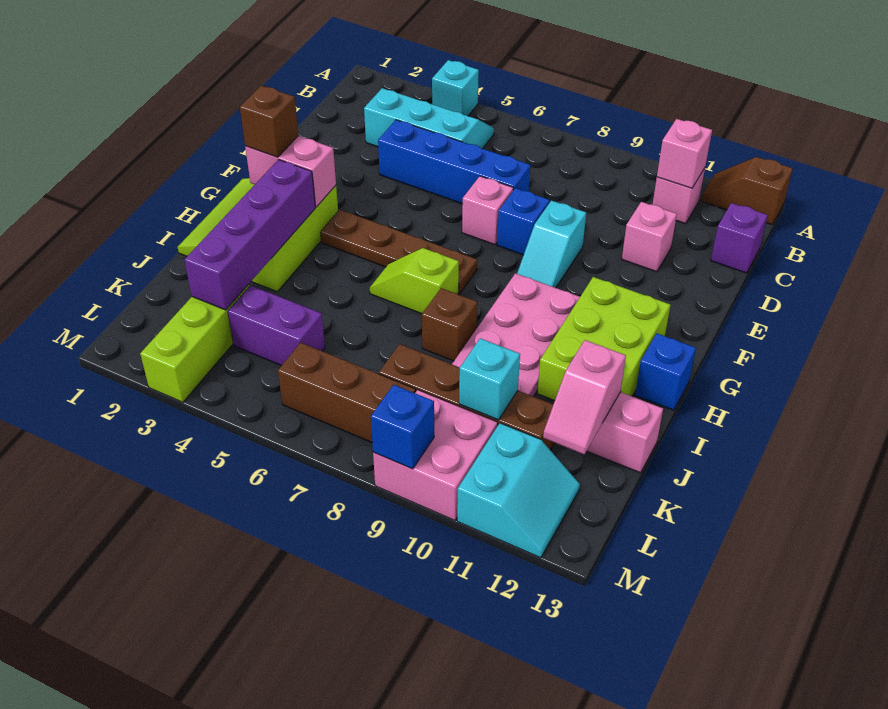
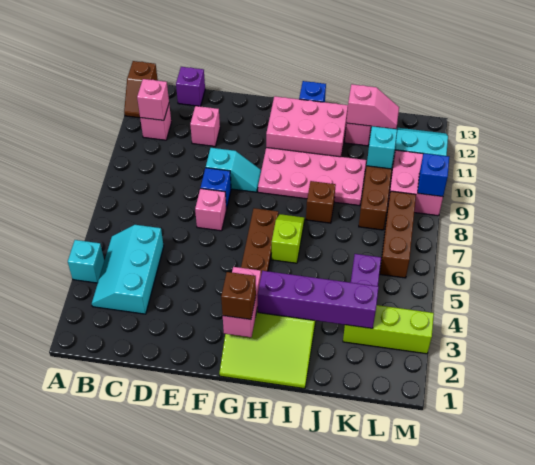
blue 1x4 brick [378,120,530,204] -> none
lime 2x3 brick [537,277,670,401] -> pink 2x3 brick [266,96,348,157]
lime 1x2 slope [370,248,459,314] -> lime 1x2 slope turned to [271,214,305,263]

